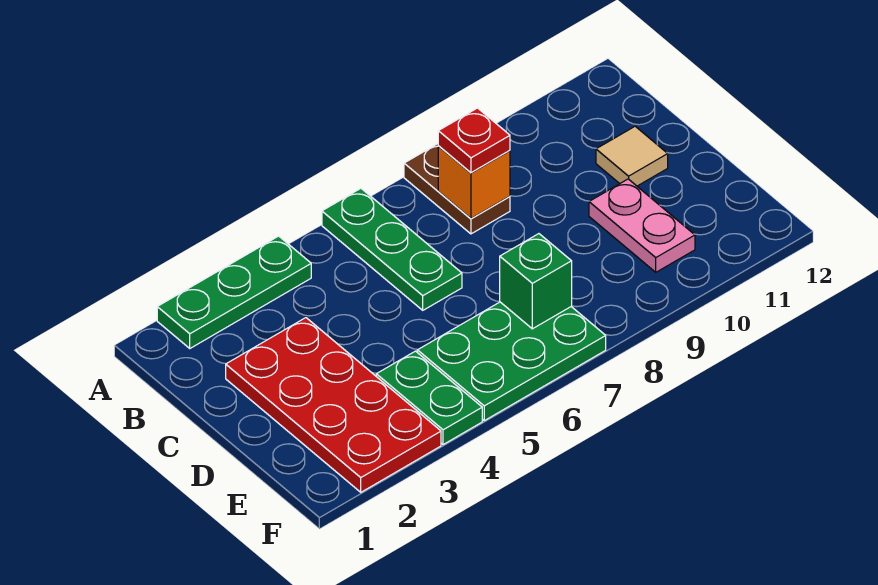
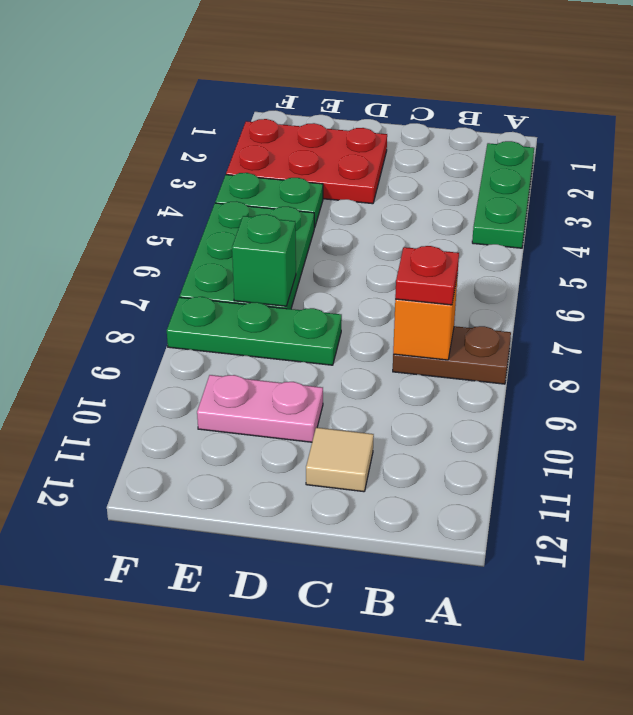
green 1x3 plate [322,188,462,310] -> green 1x3 plate moved to [167,297,342,365]
red 2x4 plate [226,318,441,492] -> red 2x3 plate [226,119,387,204]

